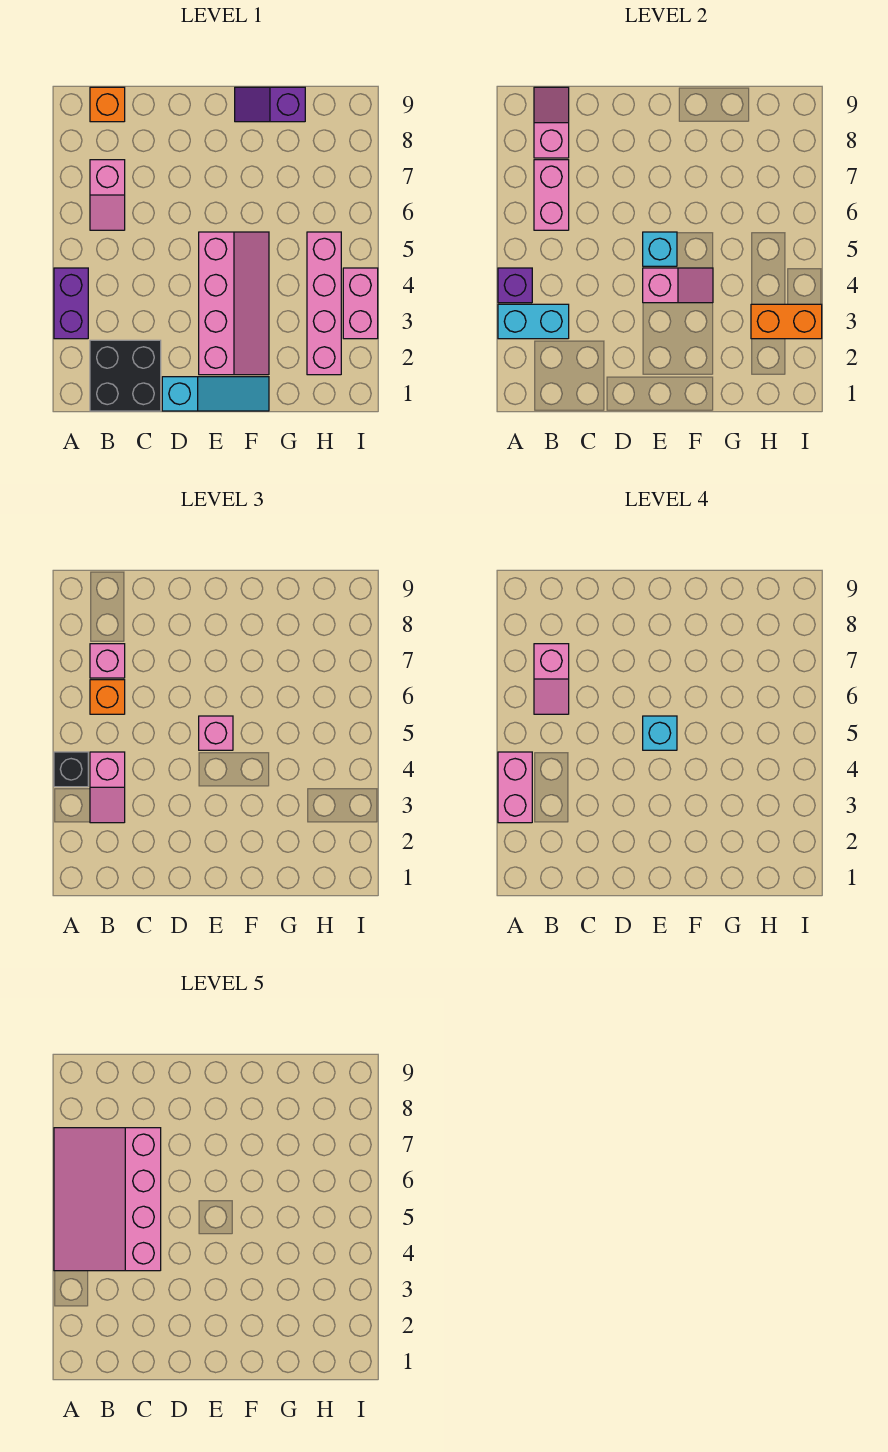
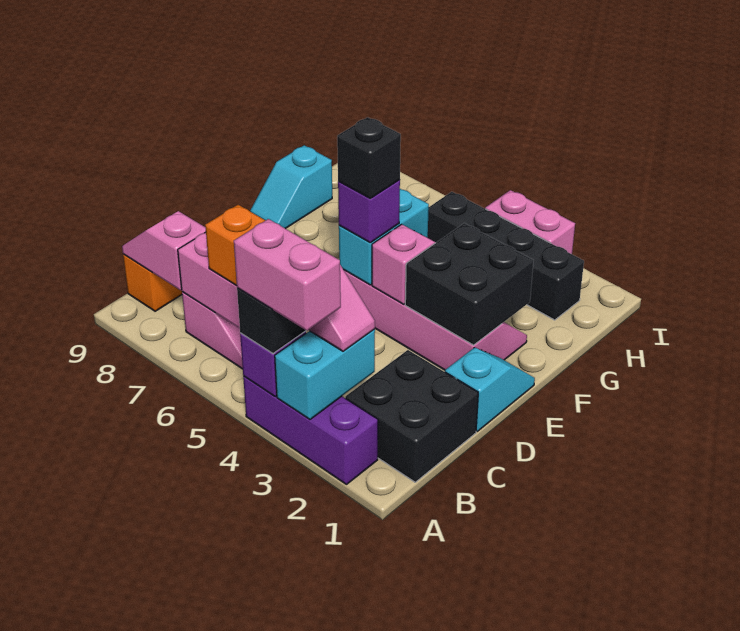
purple 1x2 brick [54,268,88,339] -> purple 1x3 brick [243,376,378,484]
pink 3x4 slope [54,1128,161,1271] -> none
pink 1x2 slope [534,644,569,714] -> none
pink 1x1 brick [90,644,125,678] -> none
cyan 1x3 slope [162,377,269,411] -> cyan 1x2 slope [445,347,535,431]
none -> black 2x2 brick [405,223,534,345]
cyan 1x1 brick [643,232,677,266] -> cyan 1x2 brick [339,189,429,285]
pink 1x1 brick [199,716,233,750] -> purple 1x1 brick [338,180,400,243]
cyan 1x1 brick [643,716,677,750] -> black 1x1 brick [337,117,401,199]
purple 1x2 slope [235,87,305,122] -> cyan 1x2 slope [250,145,332,229]
pink 1x4 brick [307,232,341,375] -> black 1x4 brick [428,192,584,320]
orange 1x2 brick [751,304,822,339] -> none

